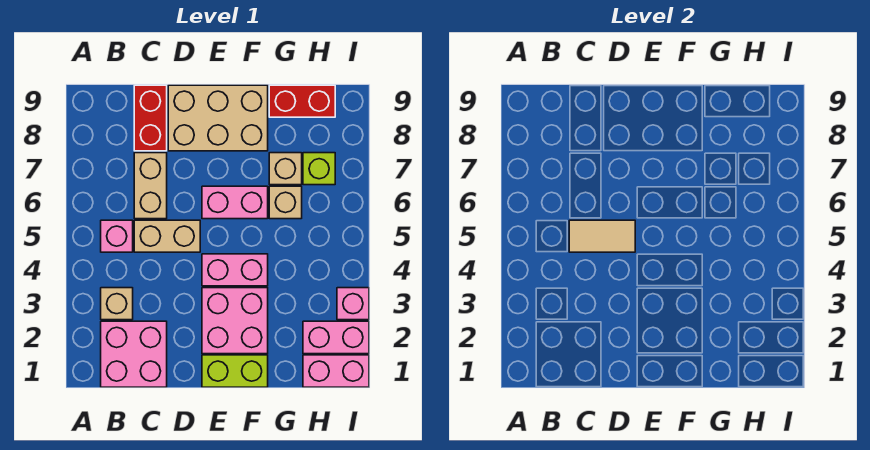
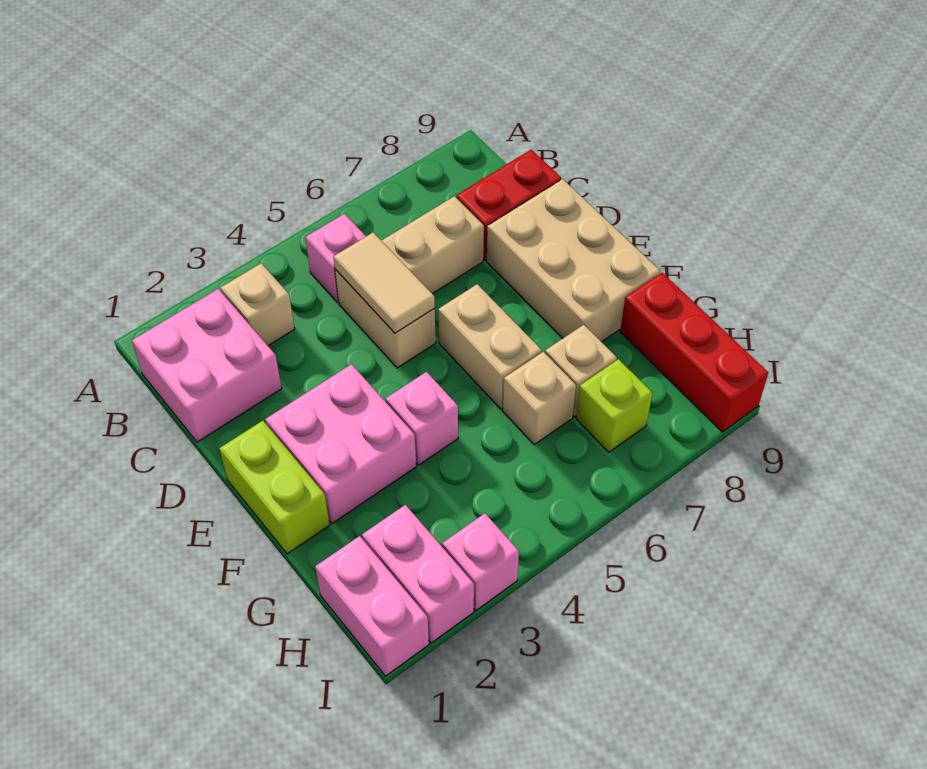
pink 1x2 brick [202,254,268,286] -> pink 1x1 brick [386,372,458,465]
pink 1x2 brick [202,186,268,219] -> tan 1x2 brick [438,284,542,409]
red 1x2 brick [269,85,335,117] -> red 1x3 brick [620,273,768,432]

